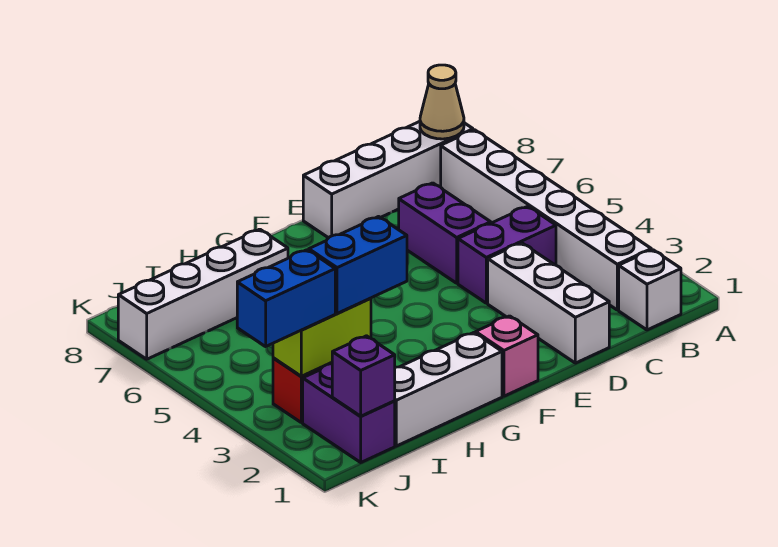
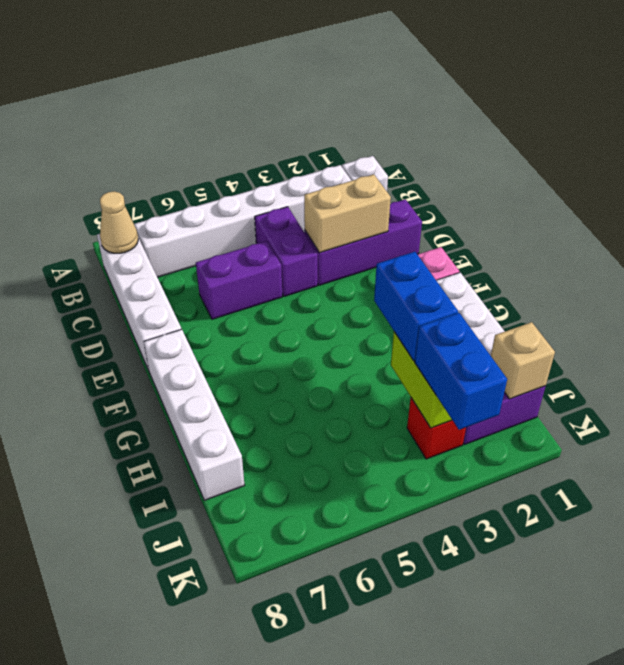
white 1x3 brick [488,243,609,363] -> purple 1x3 brick [305,199,422,285]
none -> tan 1x2 brick [304,174,391,253]
white 1x4 brick [118,229,288,359] -> white 1x4 brick moved to [144,329,245,500]
purple 1x1 brick [332,336,395,416] -> tan 1x1 brick [491,322,555,399]

